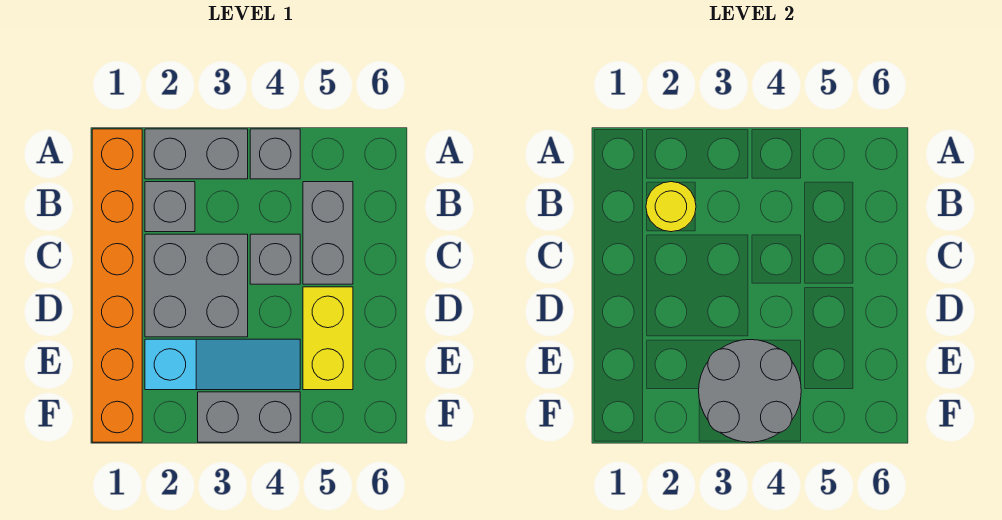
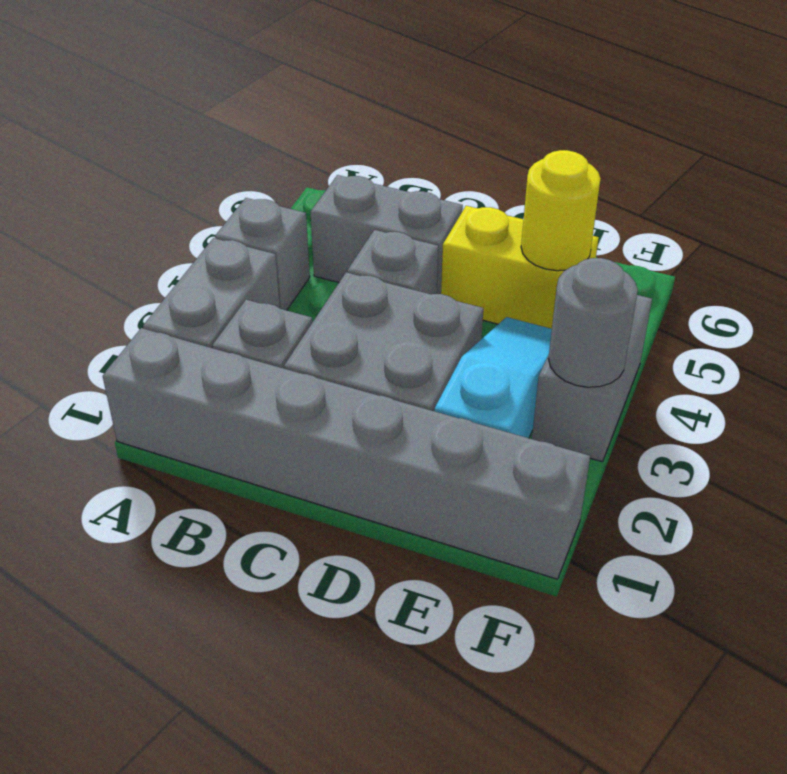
orange 1x6 brick [92,129,142,442] -> grey 1x6 brick [103,328,590,579]
yellow 1x1 round brick [646,182,696,232] -> yellow 1x1 round brick moved to [521,150,601,271]
grey 2x2 round brick [699,340,801,442] -> grey 1x1 round brick [548,258,638,387]

